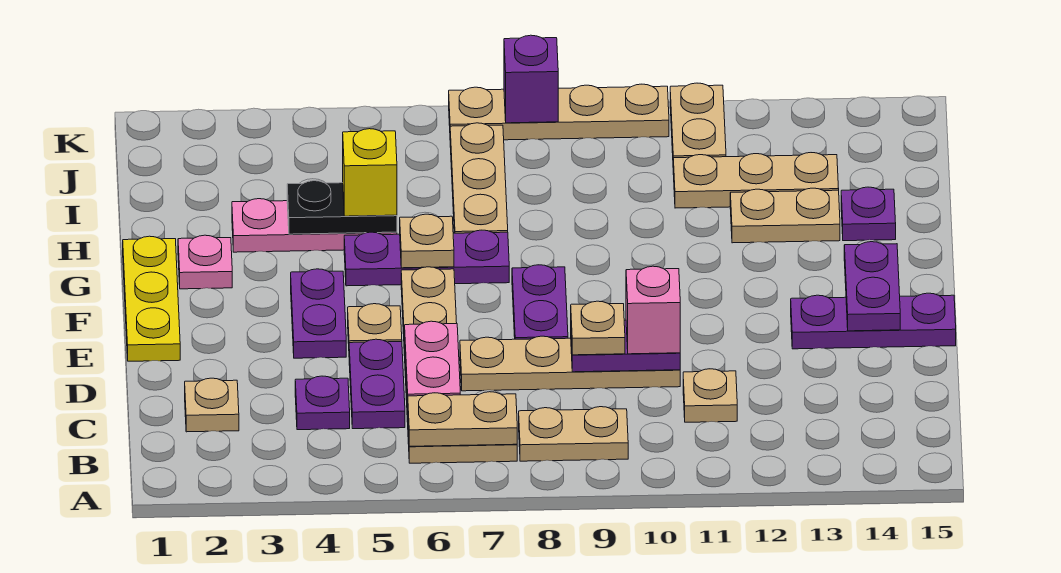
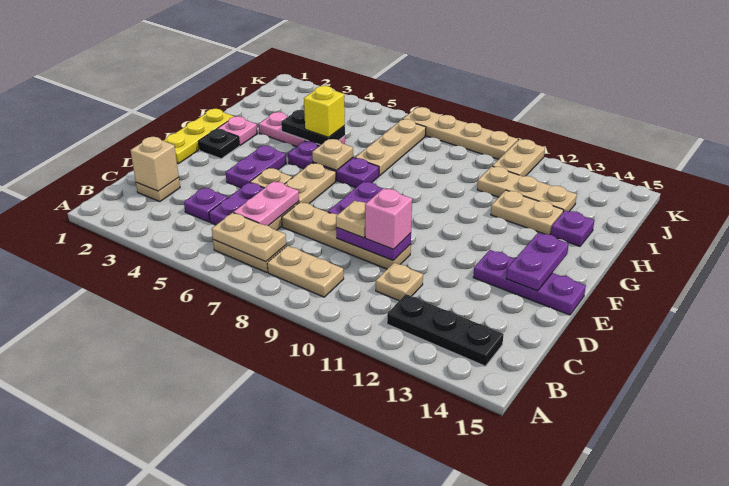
none -> black 1x3 plate [387,294,504,366]
none -> tan 1x1 brick [130,137,179,191]
none -> black 1x1 plate [198,129,239,159]
purple 1x1 brick [504,35,558,123] -> none

